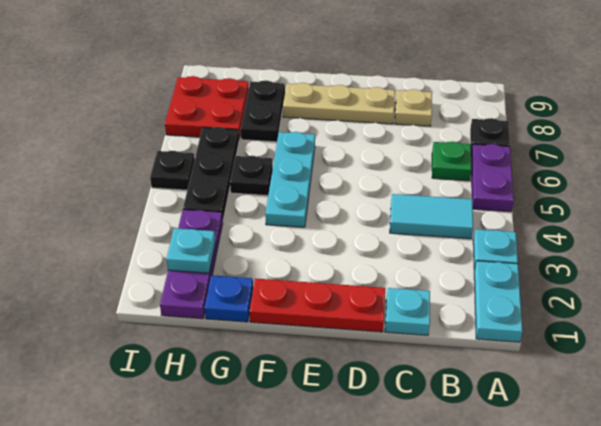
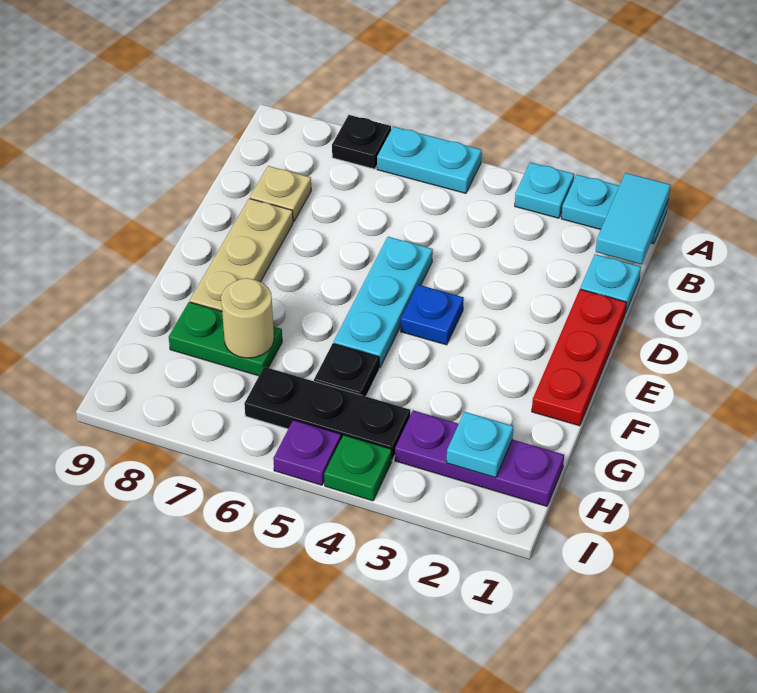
purple 1x2 plate [471,144,514,212] -> cyan 1x2 plate [377,127,482,193]
cyan 1x2 tile [390,194,473,239] -> cyan 1x2 tile moved to [596,173,671,264]
green 1x1 plate [432,141,472,181] -> green 1x1 plate moved to [324,435,392,501]
cyan 1x3 plate [265,132,315,227] -> cyan 1x3 plate turned to [334,237,433,368]
blue 1x1 plate [205,275,253,322] -> blue 1x1 plate moved to [401,285,464,345]
black 1x2 plate [241,80,285,142] -> green 1x2 plate [169,302,282,376]
none -> tan 1x1 round brick [221,278,274,358]
red 2x2 plate [165,76,249,139] -> none
black 1x1 plate [150,151,195,190] -> purple 1x1 plate [273,420,341,485]

